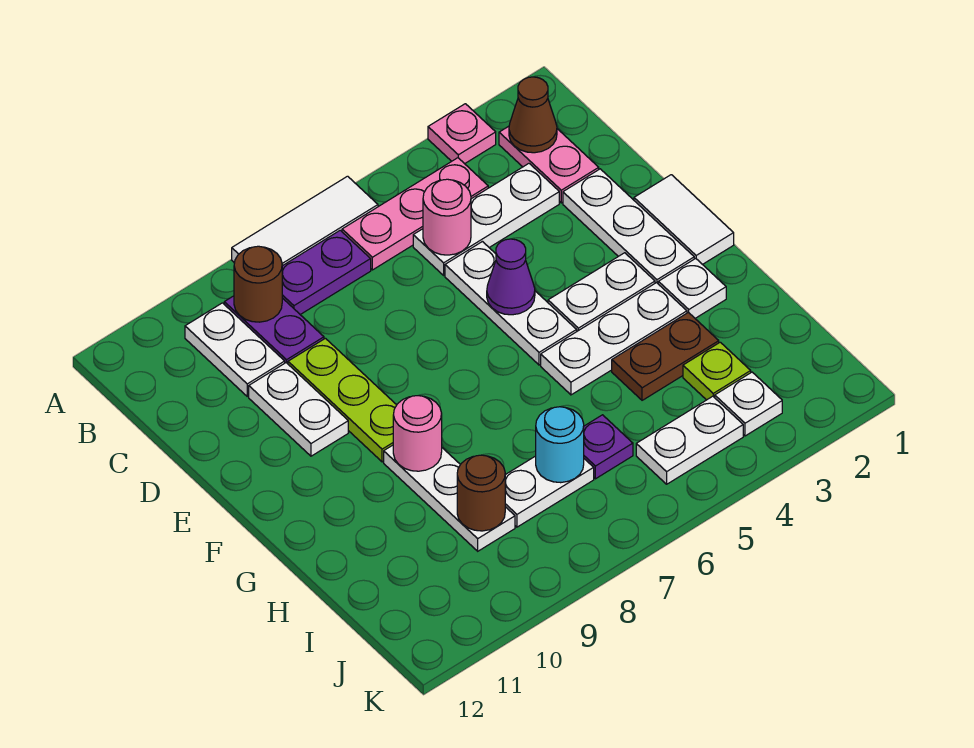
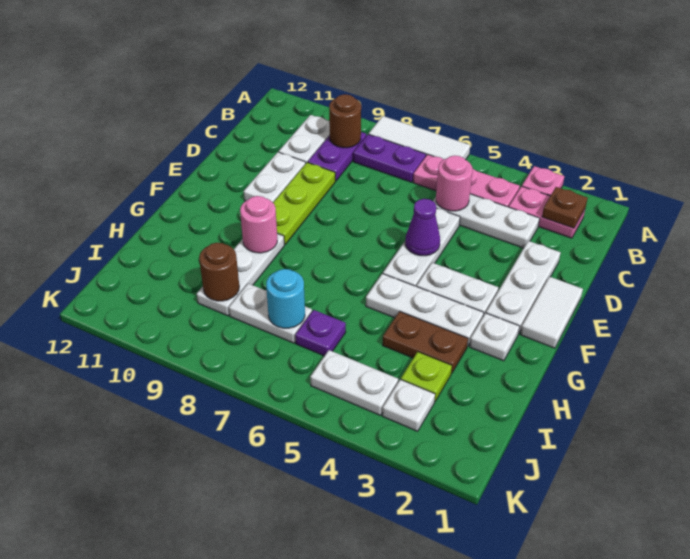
pink 1x2 plate [499,126,599,203] -> pink 1x2 plate turned to [509,186,585,238]
brown 1x1 cone [509,77,557,153] -> brown 1x1 plate [542,187,588,228]

